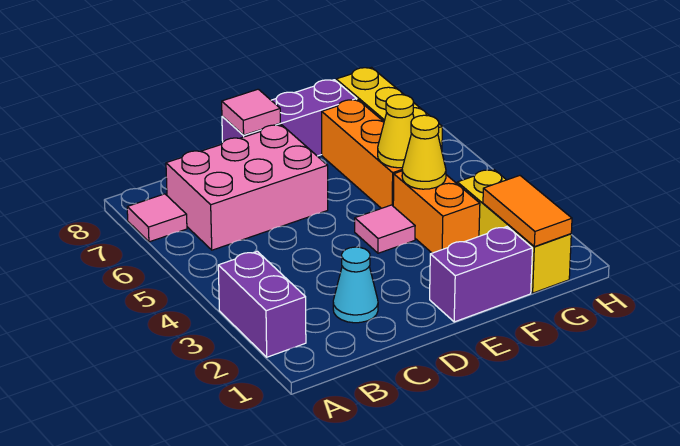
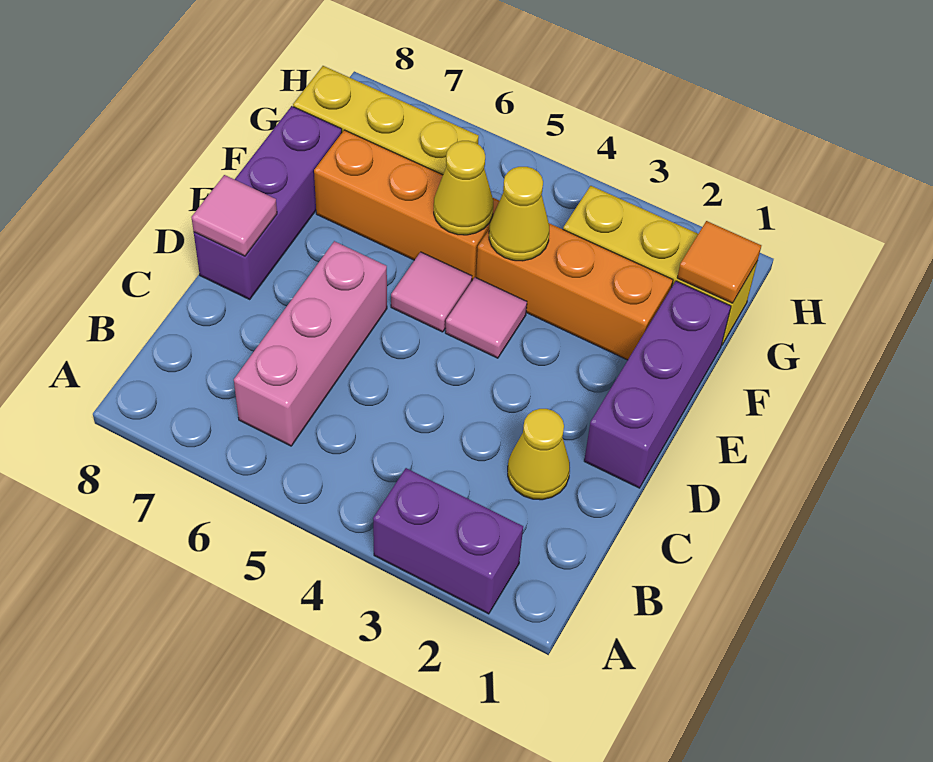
pink 1x1 tile [127,194,187,242] -> pink 1x1 tile moved to [391,252,472,332]
pink 2x3 brick [166,125,328,250] -> pink 1x3 brick [234,241,387,446]
cyan 1x1 cone [333,247,378,323] -> yellow 1x1 cone [508,409,570,500]
purple 1x2 brick [430,227,532,322] -> purple 1x3 brick [584,281,731,488]
orange 1x2 brick [393,171,480,253] -> orange 1x3 brick [476,223,673,360]
orange 1x2 tile [483,176,572,247] -> orange 1x1 tile [677,221,761,303]

